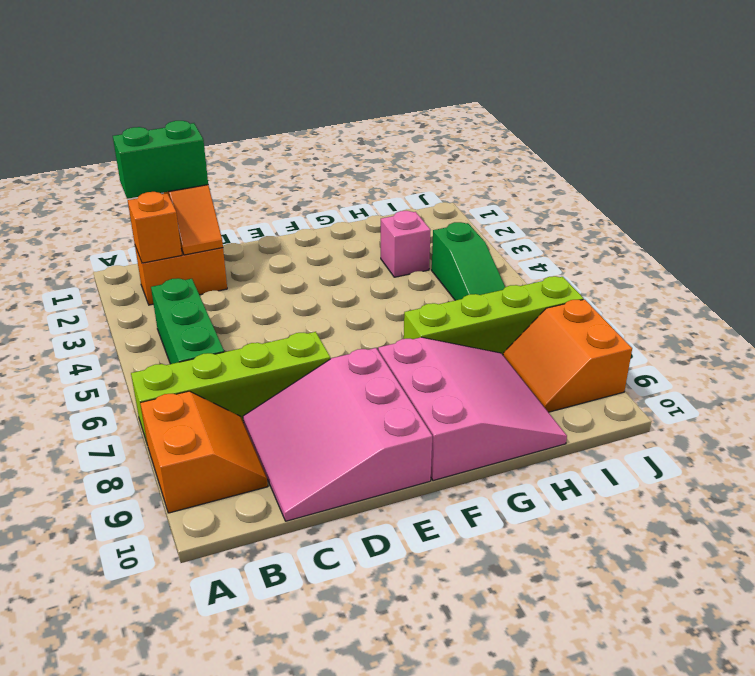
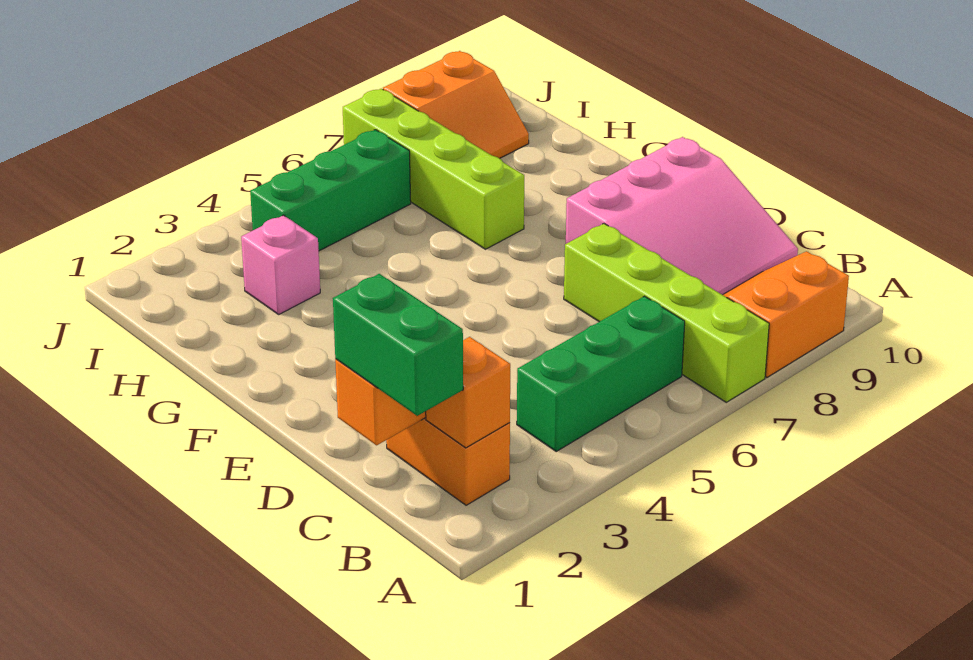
pink 3x3 slope [378,337,567,481] -> none
green 1x3 slope [432,222,505,300] -> green 1x3 brick [250,130,411,251]

